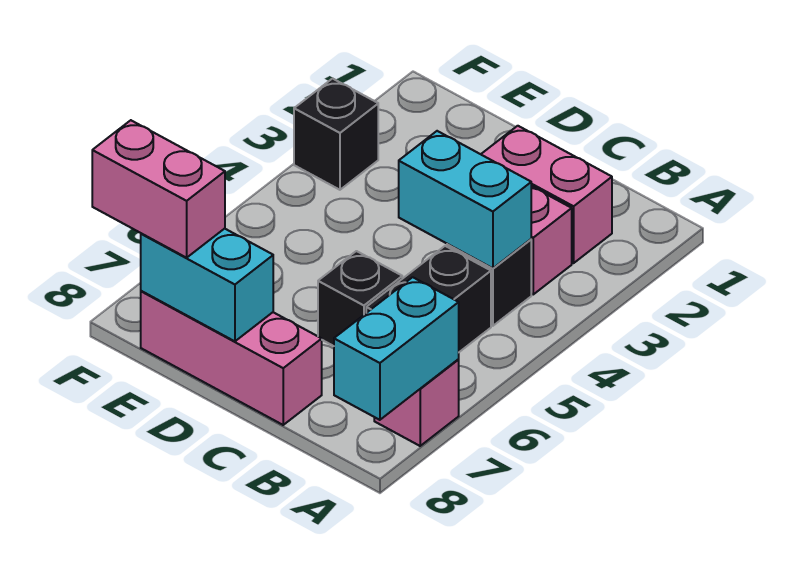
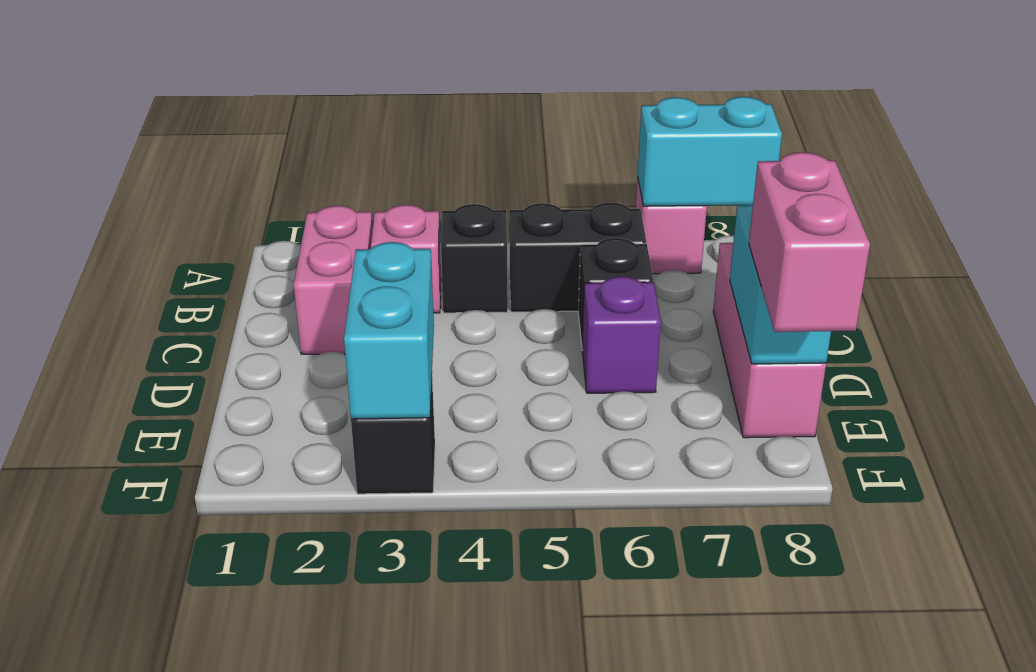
cyan 1x2 brick [399,131,531,268] -> cyan 1x2 brick moved to [344,242,434,419]
none -> purple 1x1 brick [582,276,661,393]

